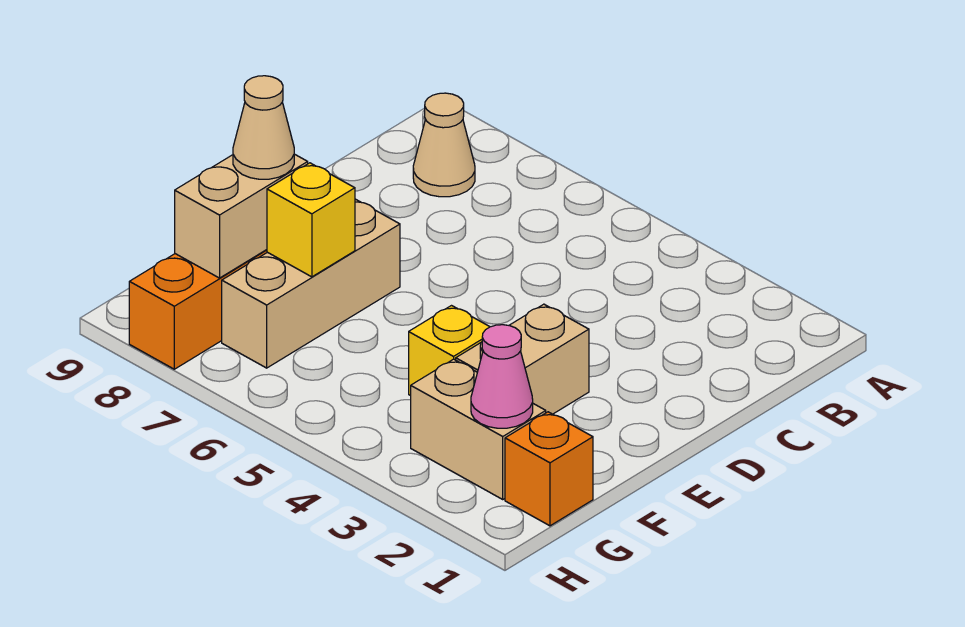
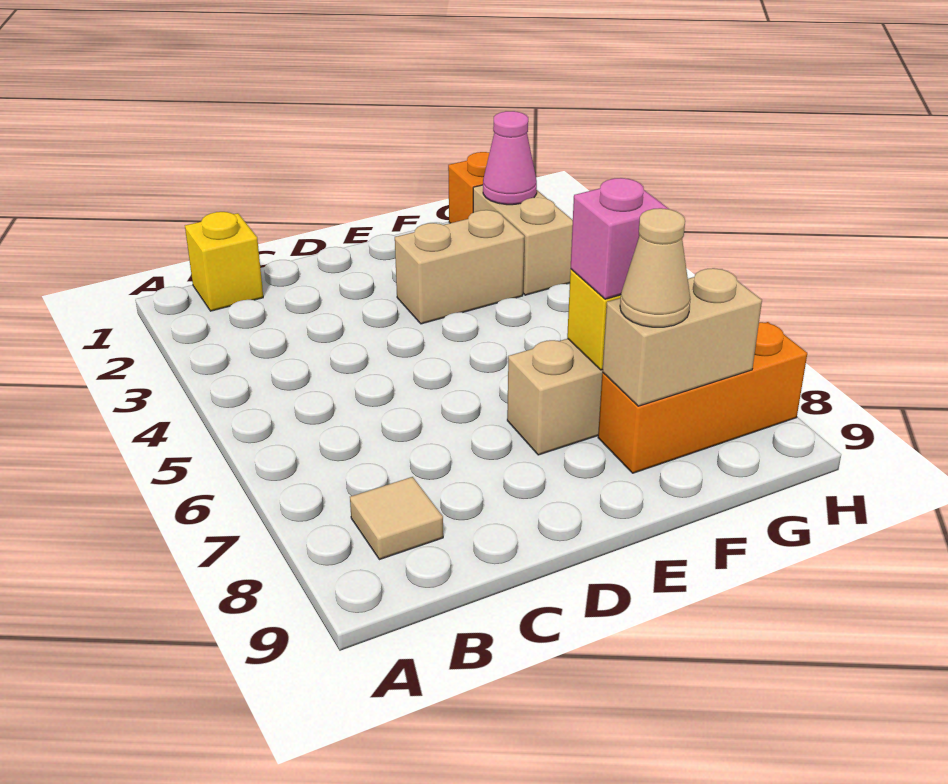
tan 1x1 cone [413,93,475,197] -> tan 1x1 tile [350,477,443,560]
yellow 1x1 brick [409,306,490,396] -> yellow 1x1 brick moved to [185,212,263,311]
none -> pink 1x1 brick [571,178,669,299]

